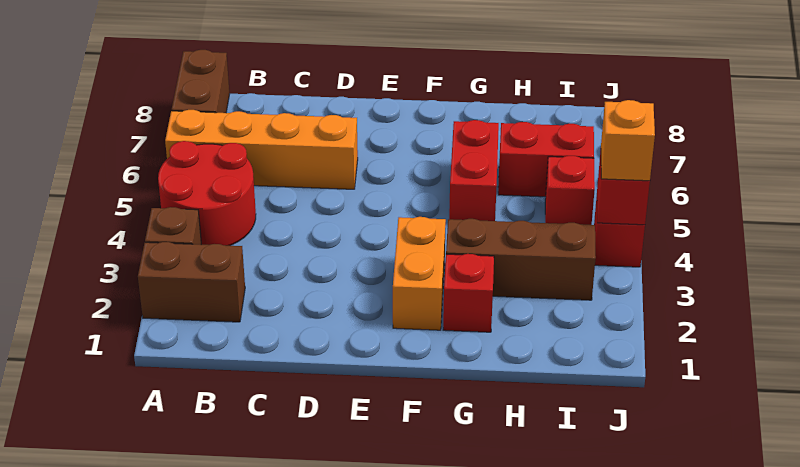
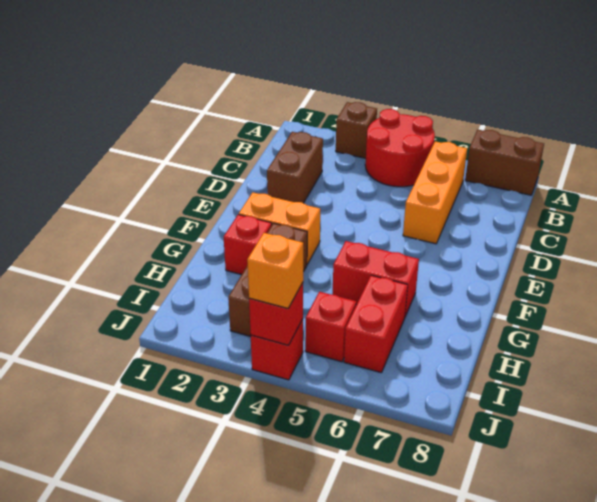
brown 1x2 brick [138,242,245,322] -> brown 1x2 brick moved to [267,132,323,203]
orange 1x4 brick [165,110,358,189] -> orange 1x3 brick [403,141,467,244]

